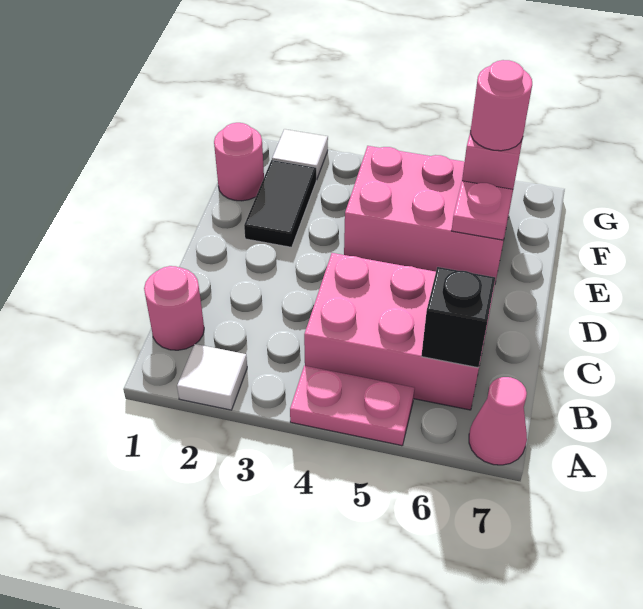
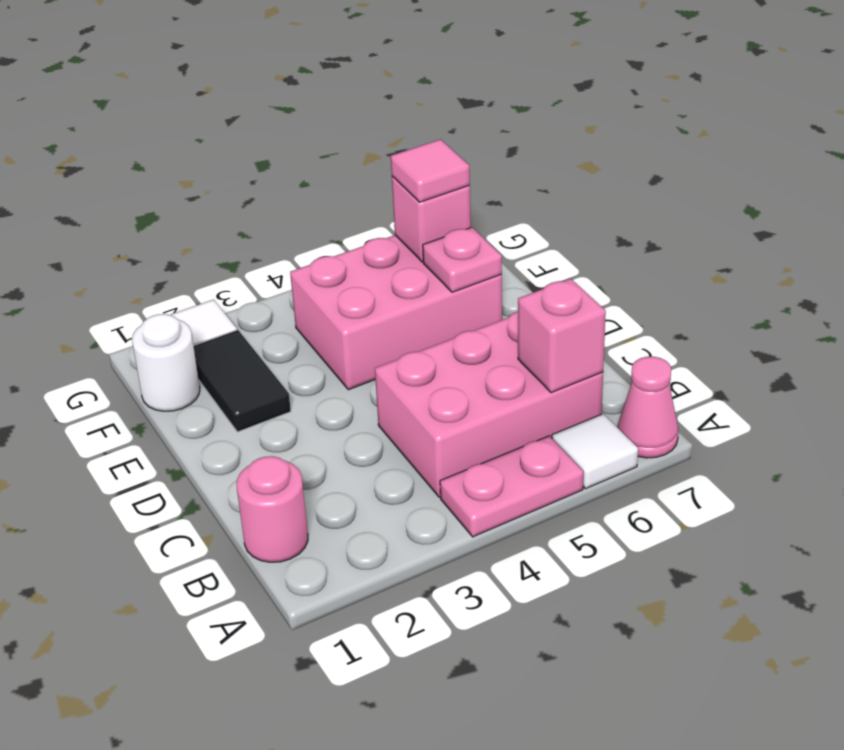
white 1x1 tile [177,344,247,410] -> white 1x1 tile moved to [552,414,638,489]
black 1x1 brick [421,267,495,368] -> pink 1x1 brick [518,279,606,393]
pink 1x1 round brick [214,123,264,201] -> white 1x1 round brick [132,314,200,411]
pink 1x1 round brick [471,60,532,151] -> pink 1x1 tile [391,139,470,202]

